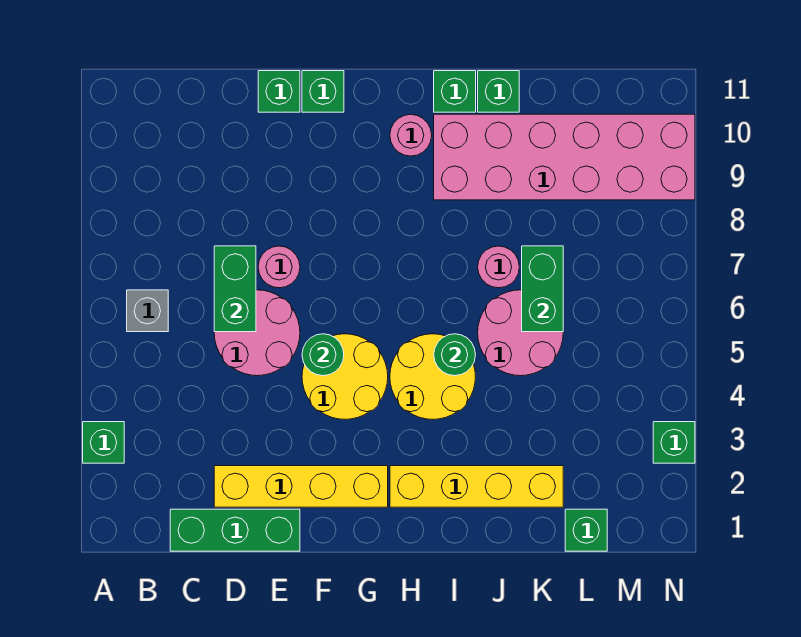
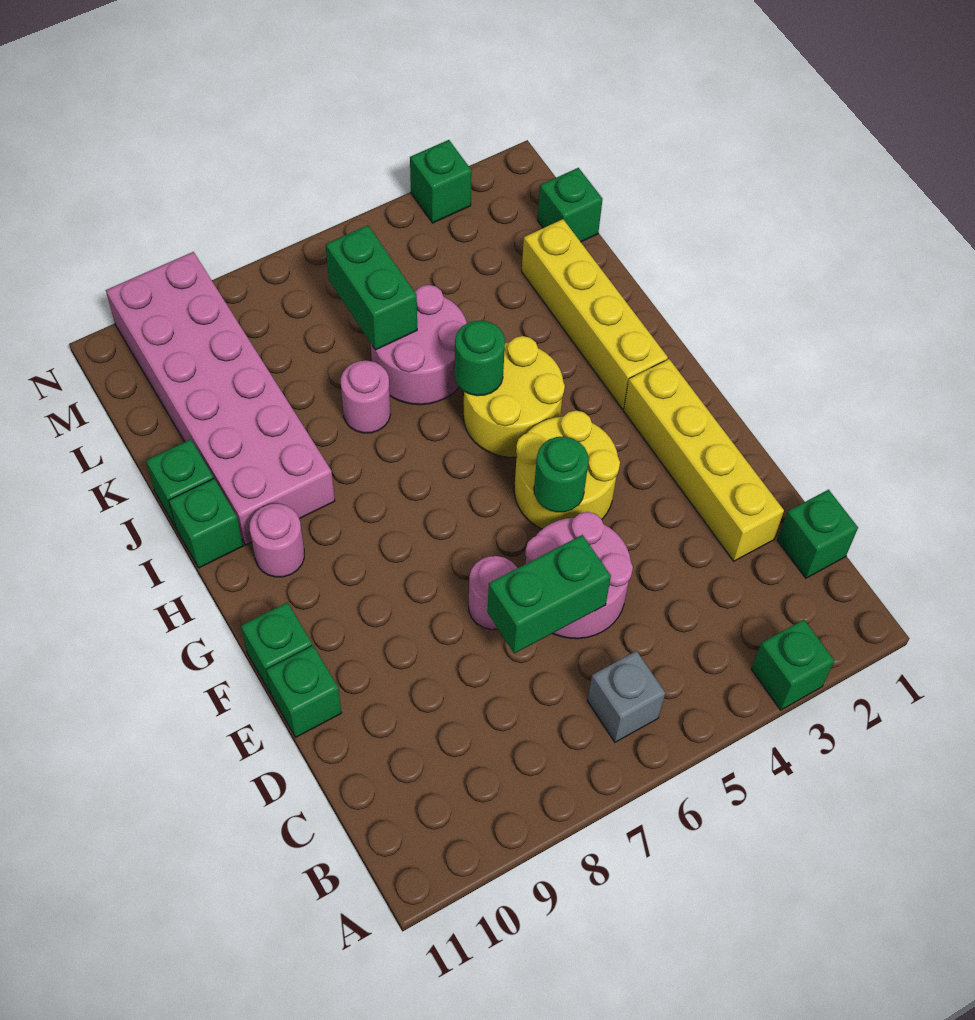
green 1x3 brick [170,509,300,551] -> green 1x1 brick [777,490,858,578]
green 1x2 brick [522,246,563,332] -> green 1x2 brick turned to [326,225,417,350]

